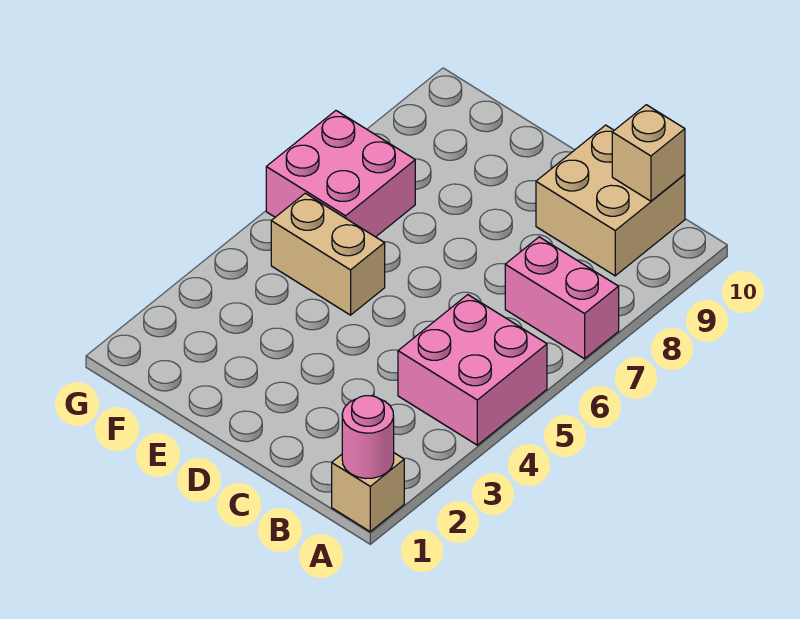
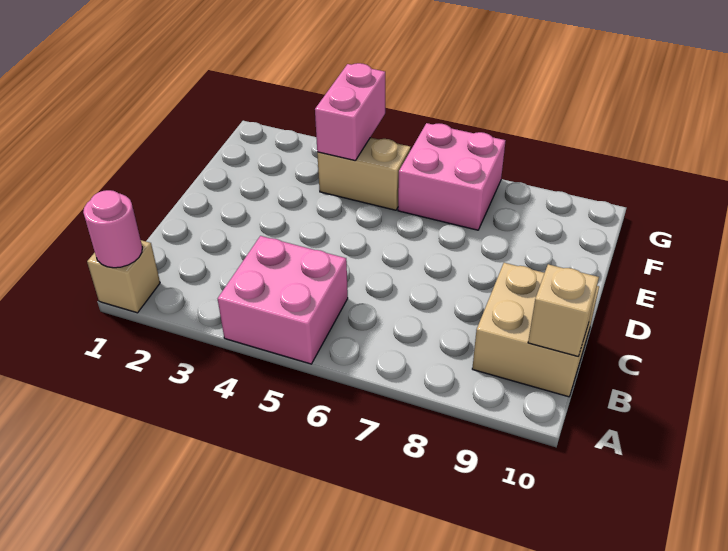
pink 1x2 brick [505,237,619,359] -> pink 1x2 brick moved to [315,63,385,161]
tan 1x2 brick [271,193,385,315] -> tan 1x2 brick turned to [317,138,411,210]

